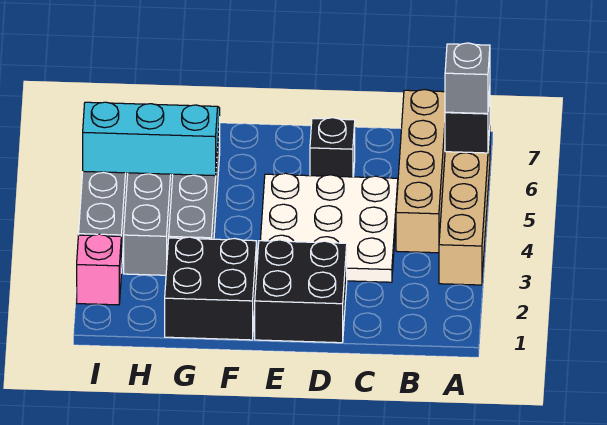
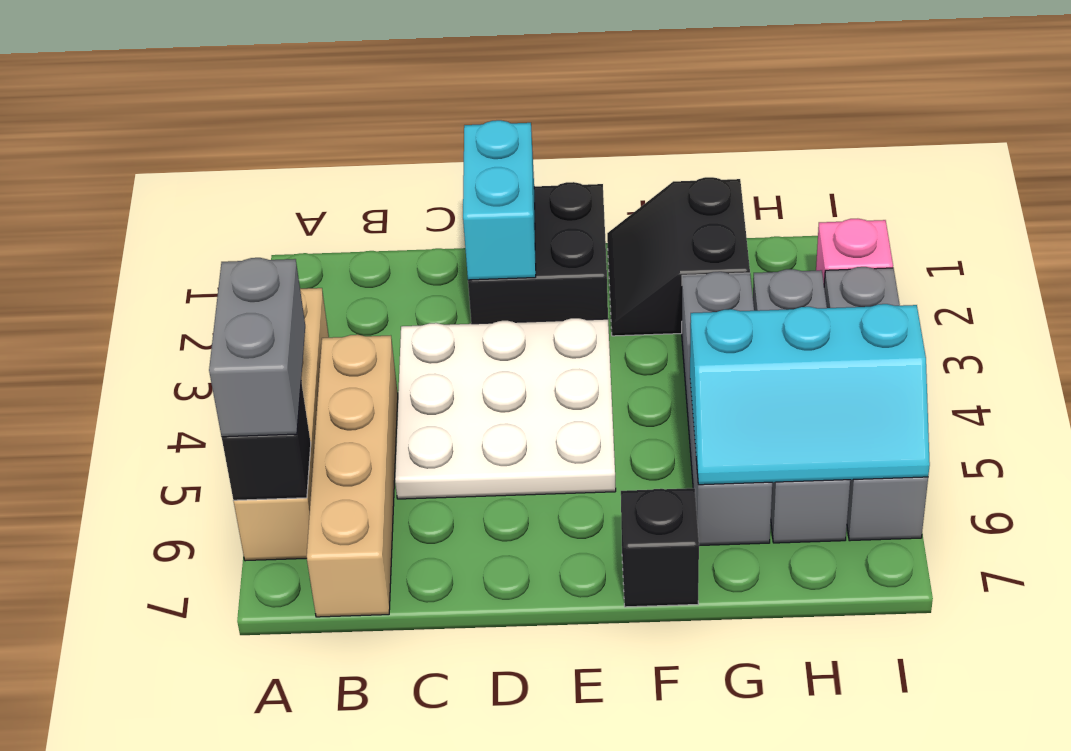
grey 1x1 brick [445,43,490,114] -> grey 1x2 brick [209,258,305,437]
none -> cyan 1x2 brick [463,120,536,280]
black 1x1 brick [310,118,355,177] -> black 1x1 brick moved to [621,488,699,607]
black 2x2 brick [165,237,257,340] -> black 2x2 slope [607,177,750,336]

